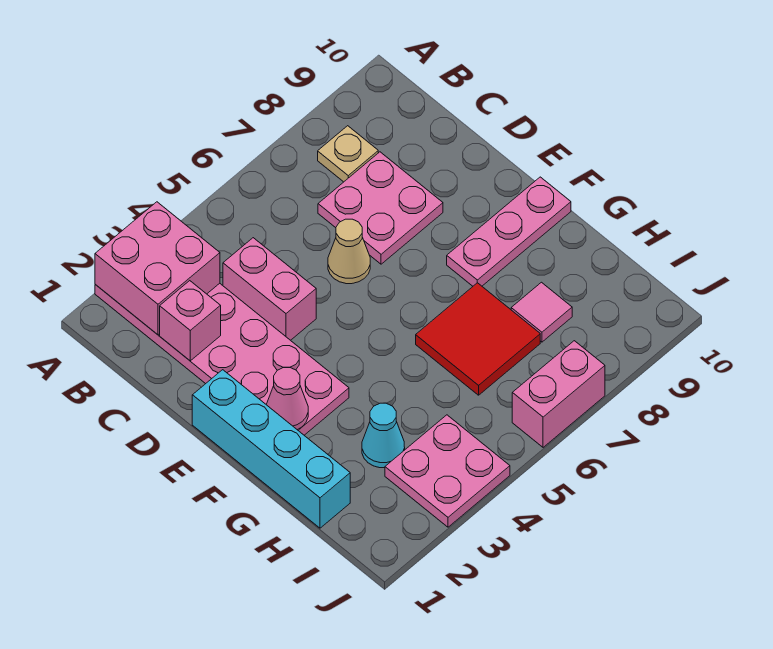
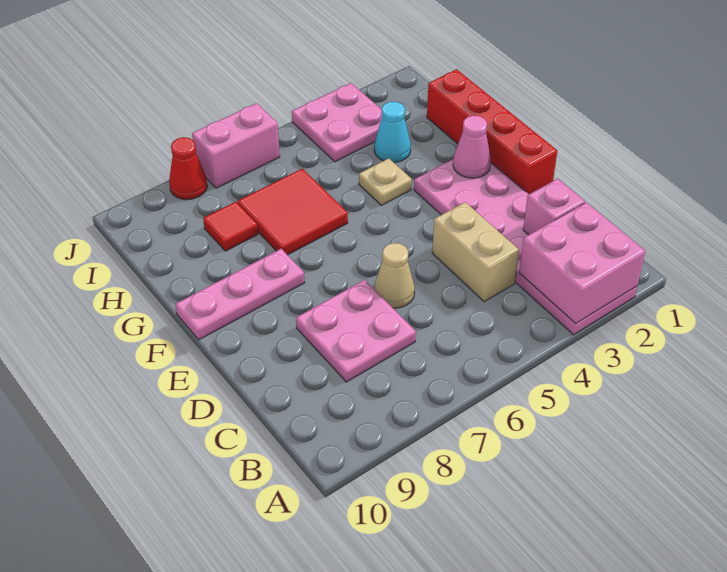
tan 1x1 plate [318,126,378,182] -> tan 1x1 plate moved to [359,158,412,205]
pink 1x2 brick [223,238,316,340] -> tan 1x2 brick [432,202,519,302]
cyan 1x4 brick [192,370,350,528] -> red 1x4 brick [427,69,557,194]
pink 1x1 tile [511,282,572,342] -> red 1x1 tile [203,202,258,251]
none -> red 1x1 cone [169,137,207,200]

